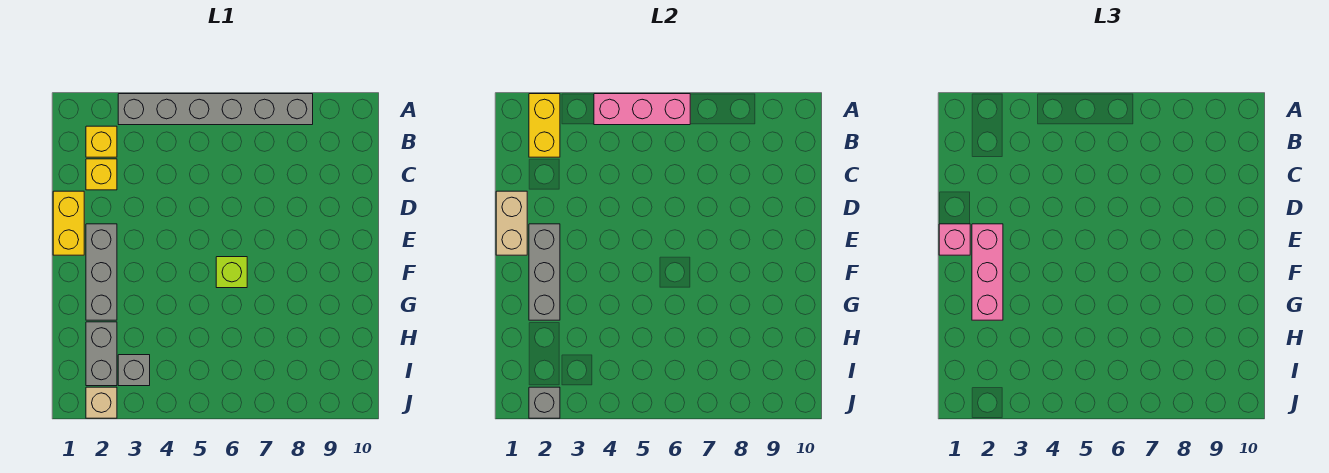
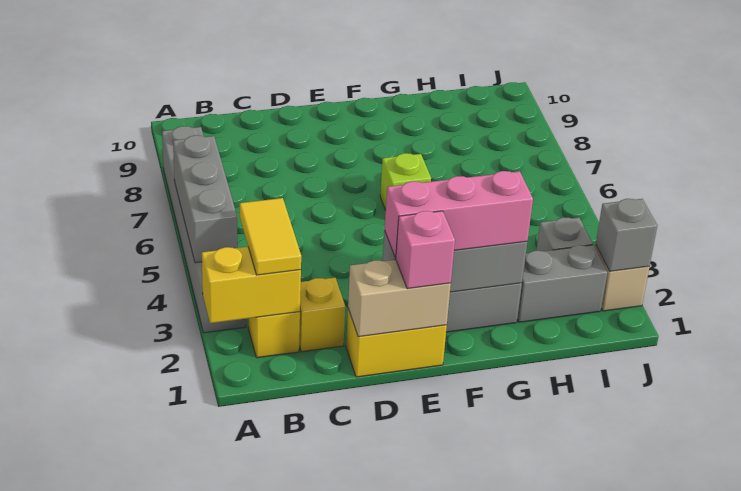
pink 1x3 brick [594,94,690,125] -> grey 1x3 brick [173,135,237,263]
none -> yellow 1x2 tile [240,198,301,275]

